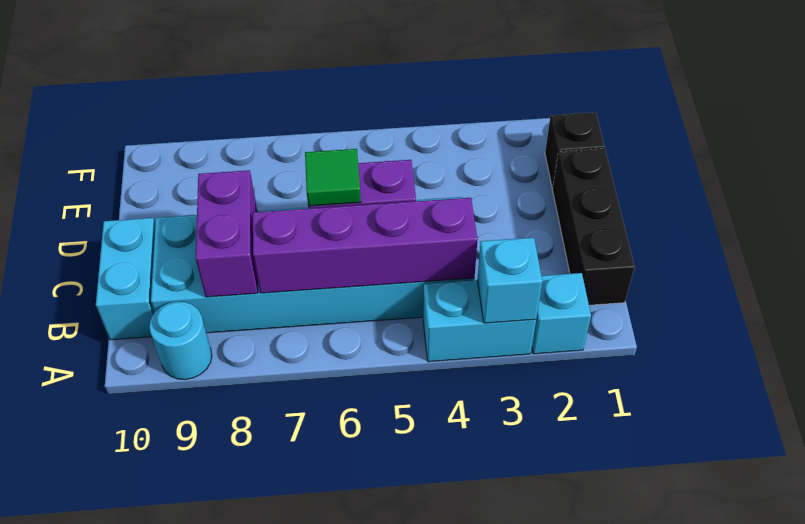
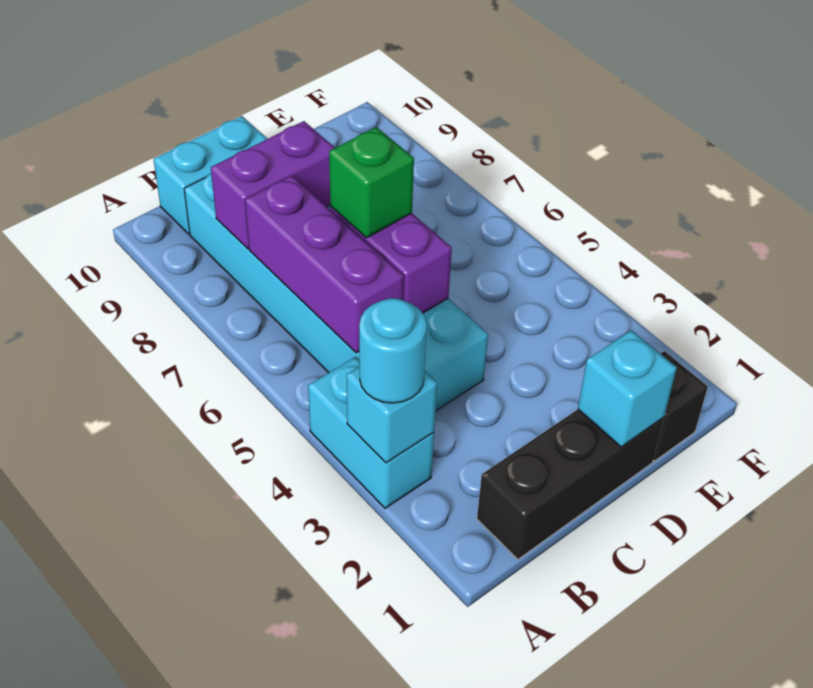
cyan 1x1 brick [532,273,591,354] -> cyan 1x1 brick moved to [578,330,677,447]
cyan 1x1 round brick [149,302,212,380] -> cyan 1x1 round brick moved to [359,298,427,403]
purple 1x4 brick [253,198,477,293] -> purple 1x3 brick [245,176,404,353]
green 1x1 tile [305,149,361,206] -> green 1x1 brick [329,127,414,238]

